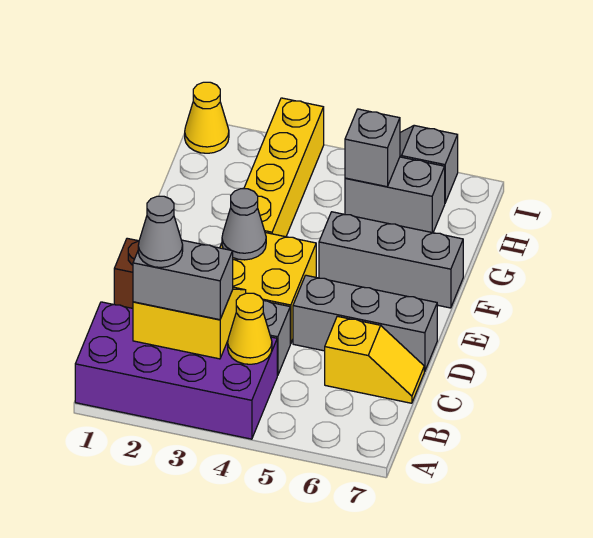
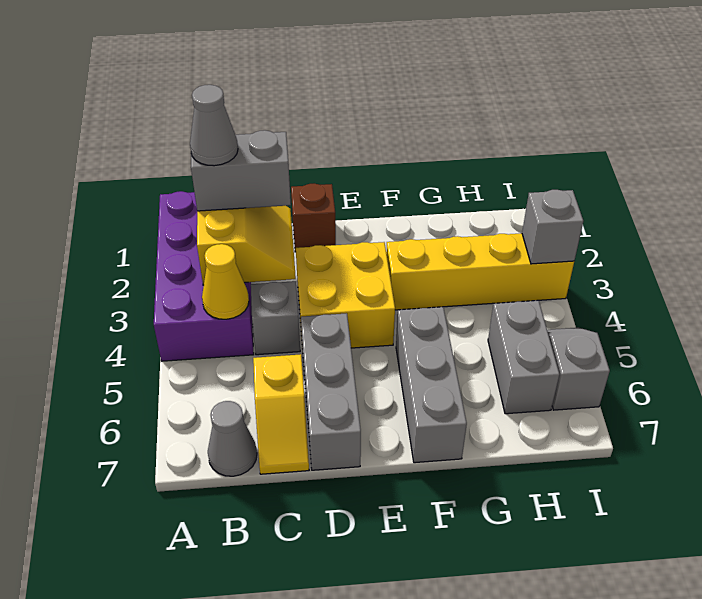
grey 1x2 brick [133,240,233,320] -> grey 1x2 brick turned to [191,130,291,211]
grey 1x1 cone [222,189,266,260] -> grey 1x1 cone moved to [208,401,257,476]
grey 1x1 brick [345,109,400,187] -> grey 1x1 brick moved to [522,190,583,264]
yellow 1x1 cone [185,82,229,153] -> none

